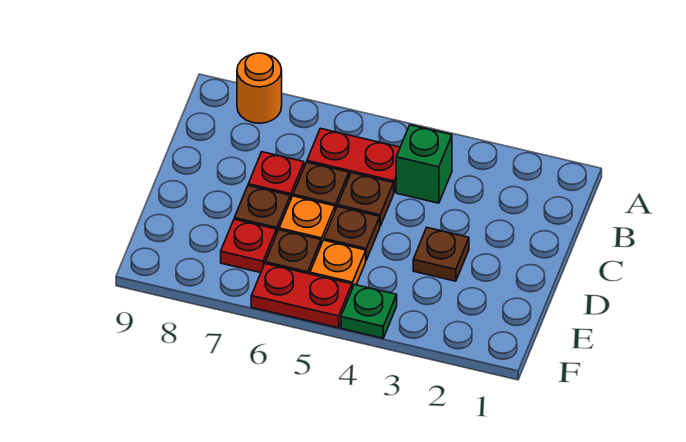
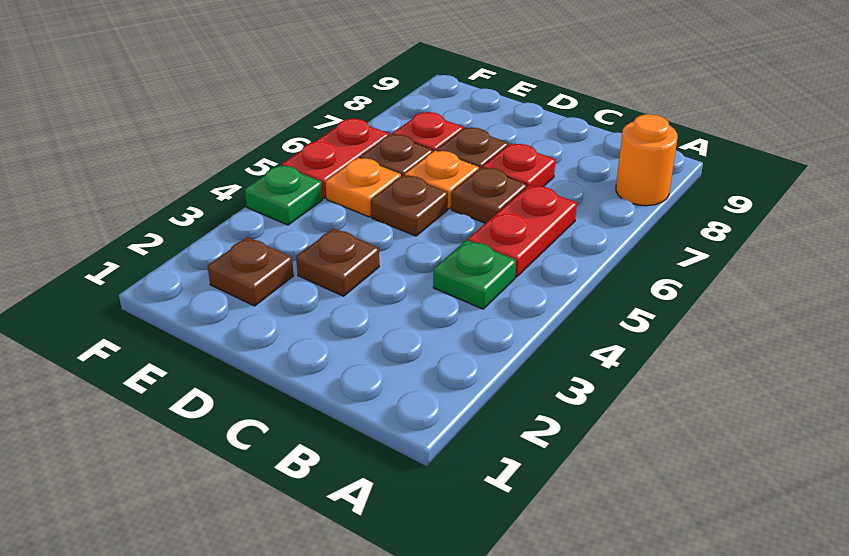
green 1x1 brick [396,125,452,203] -> green 1x1 plate [433,240,516,309]
brown 1x1 plate [338,173,394,226] -> brown 1x1 plate moved to [208,237,294,306]

